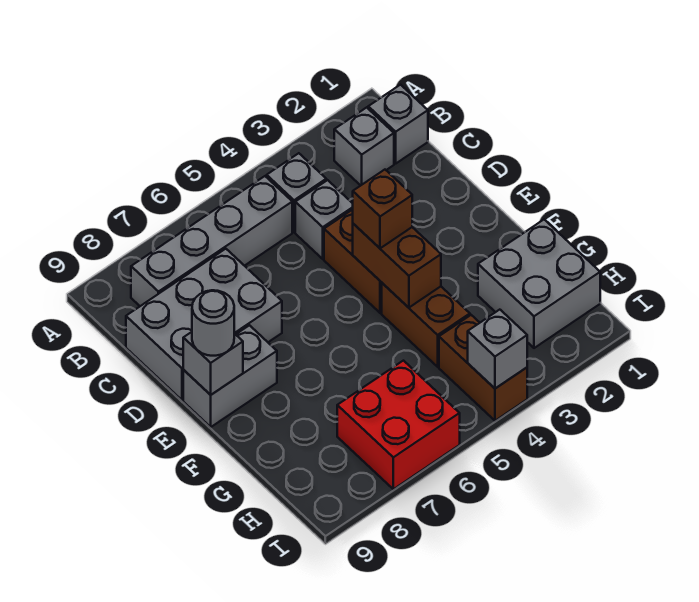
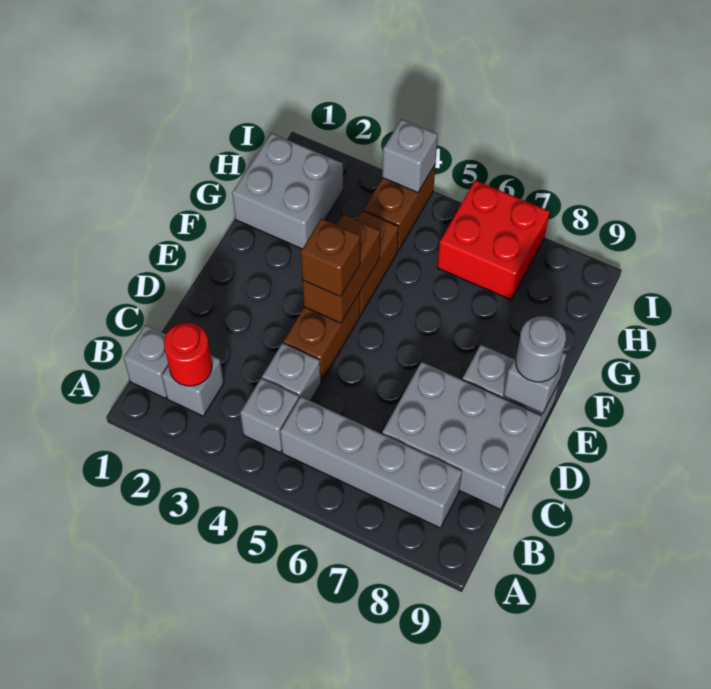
none -> red 1x1 round brick [164,323,212,386]

